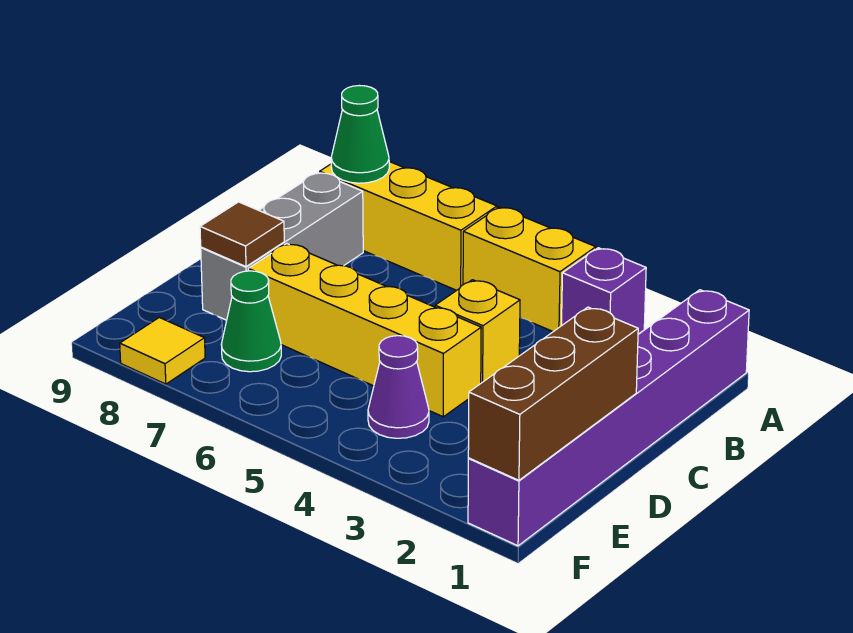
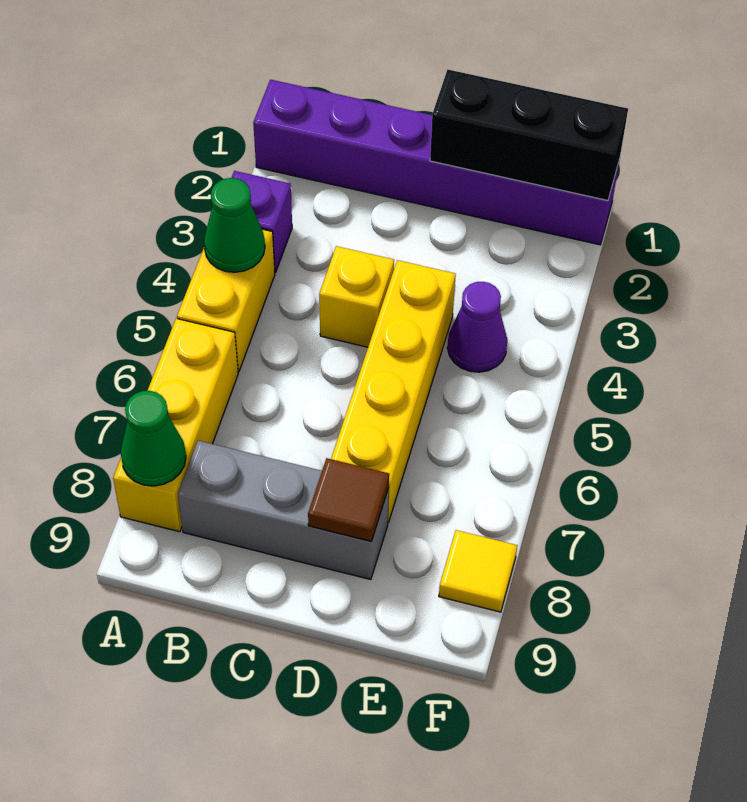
brown 1x3 brick [468,307,638,480] -> black 1x3 brick [430,70,628,200]
green 1x1 cone [221,271,281,372] -> green 1x1 cone moved to [204,178,265,272]

